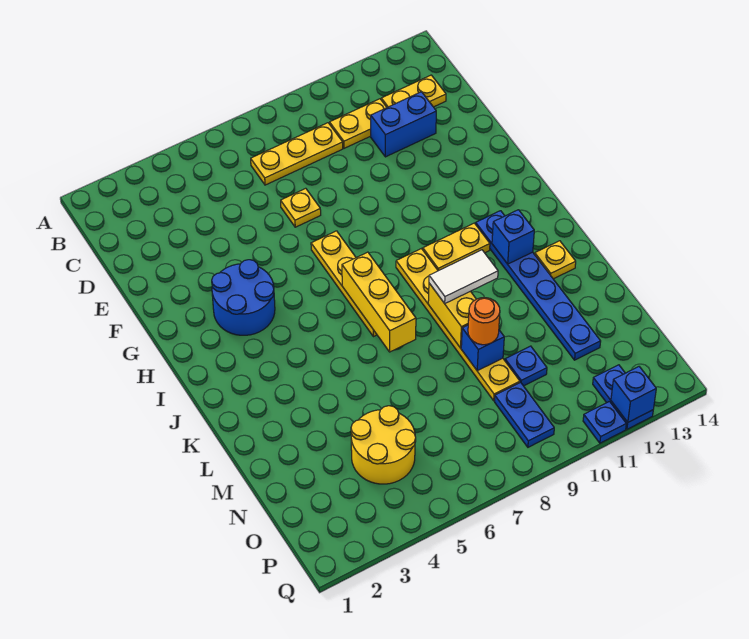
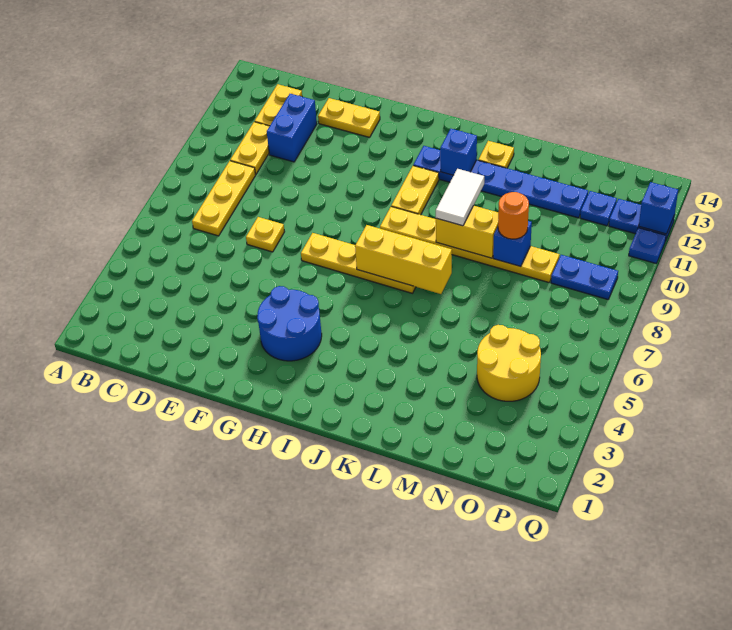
none -> yellow 1x2 plate [318,98,380,137]
blue 1x1 plate [505,346,547,386] -> blue 1x1 plate moved to [580,191,617,226]

